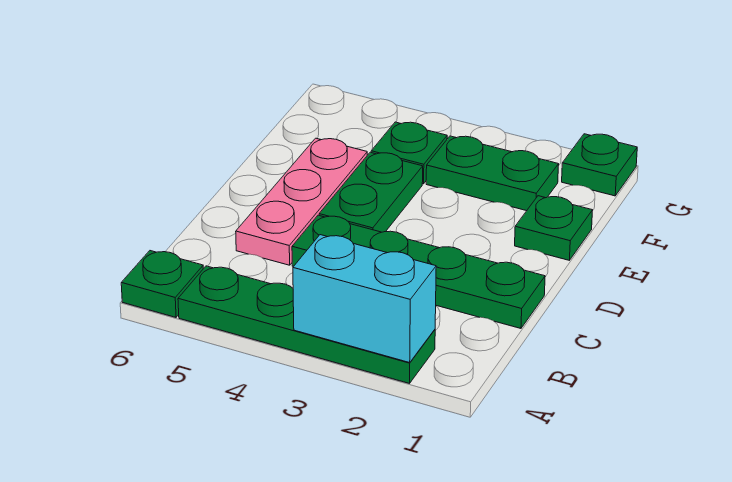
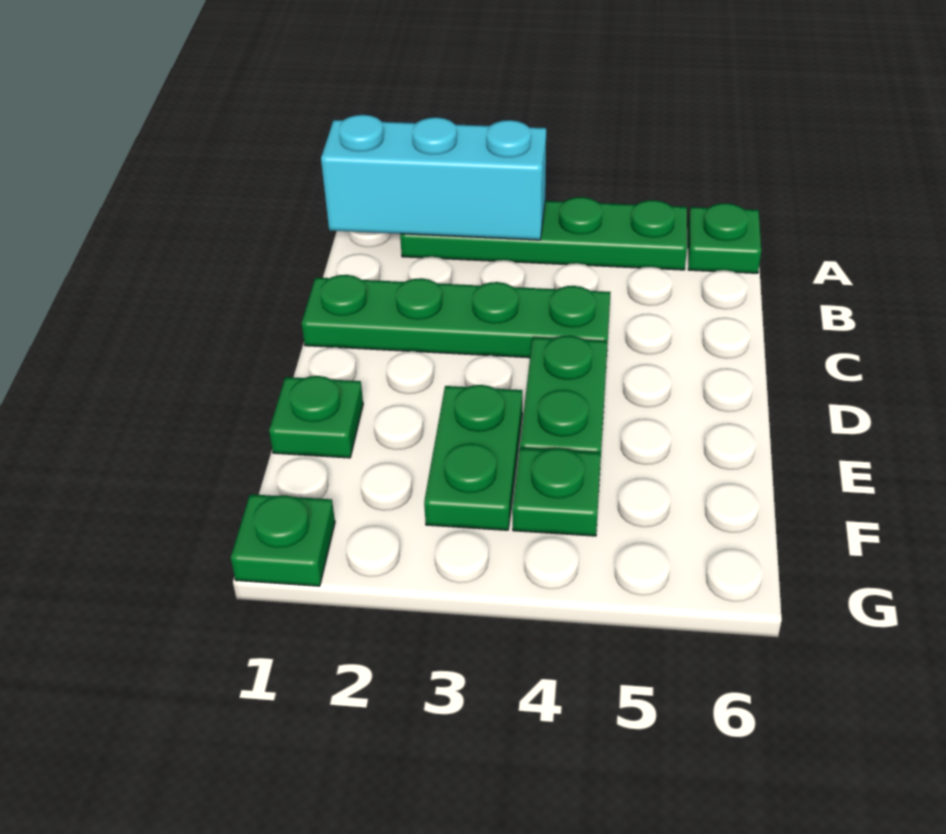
cyan 1x2 brick [293,235,436,363] -> cyan 1x3 brick [321,115,546,240]
pink 1x3 plate [236,138,367,265] -> none
green 1x2 plate [426,136,559,211] -> green 1x2 plate turned to [424,385,522,530]

